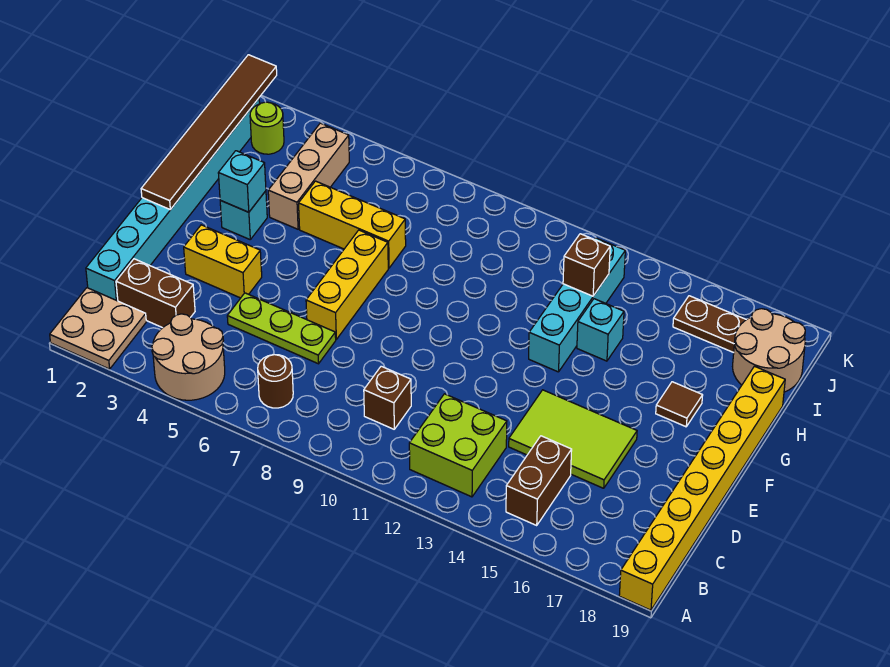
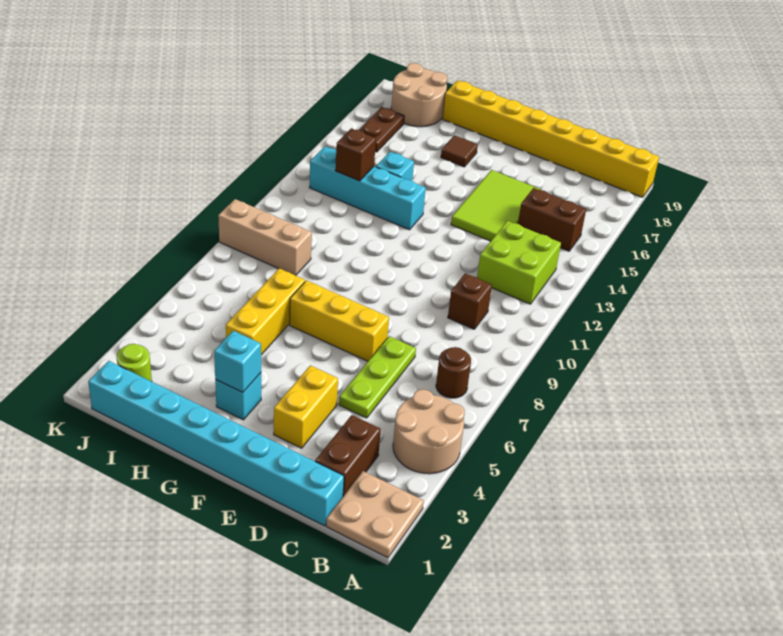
brown 1x6 tile [141,55,277,210] -> none
tan 1x3 brick [268,123,349,229] -> tan 1x3 brick moved to [218,199,312,275]

